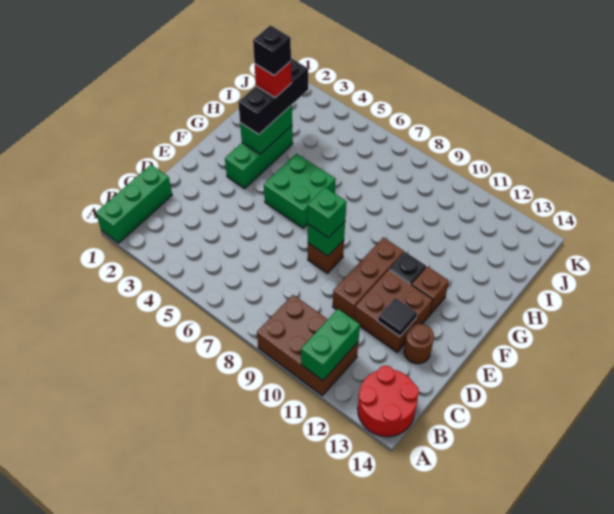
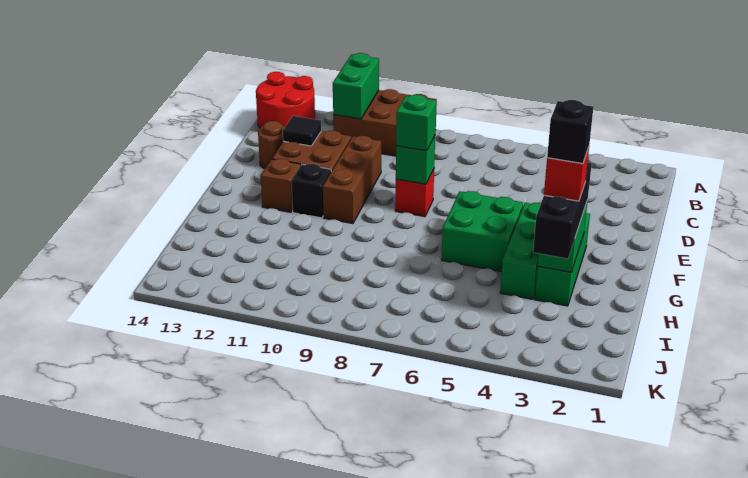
green 1x3 brick [96,165,172,243] -> green 1x3 brick moved to [500,203,541,299]
brown 1x1 brick [308,240,344,273] -> red 1x1 brick [395,169,434,217]

